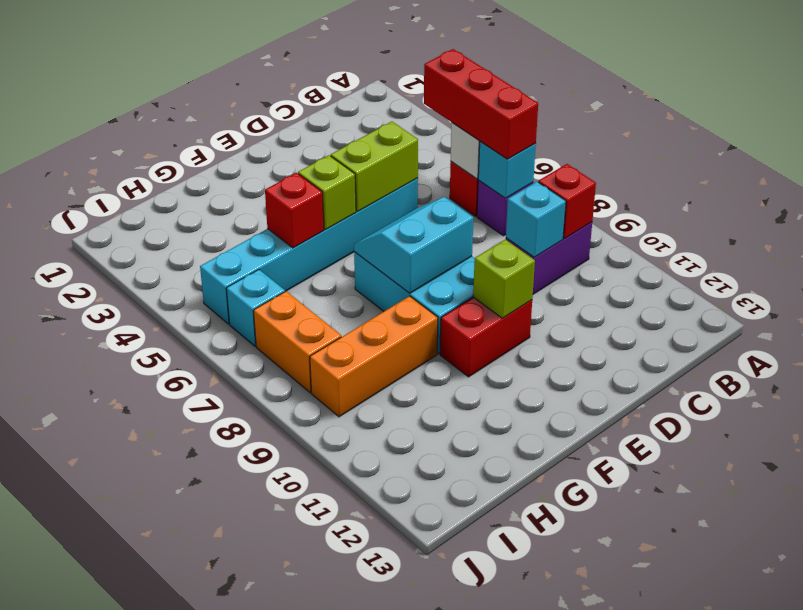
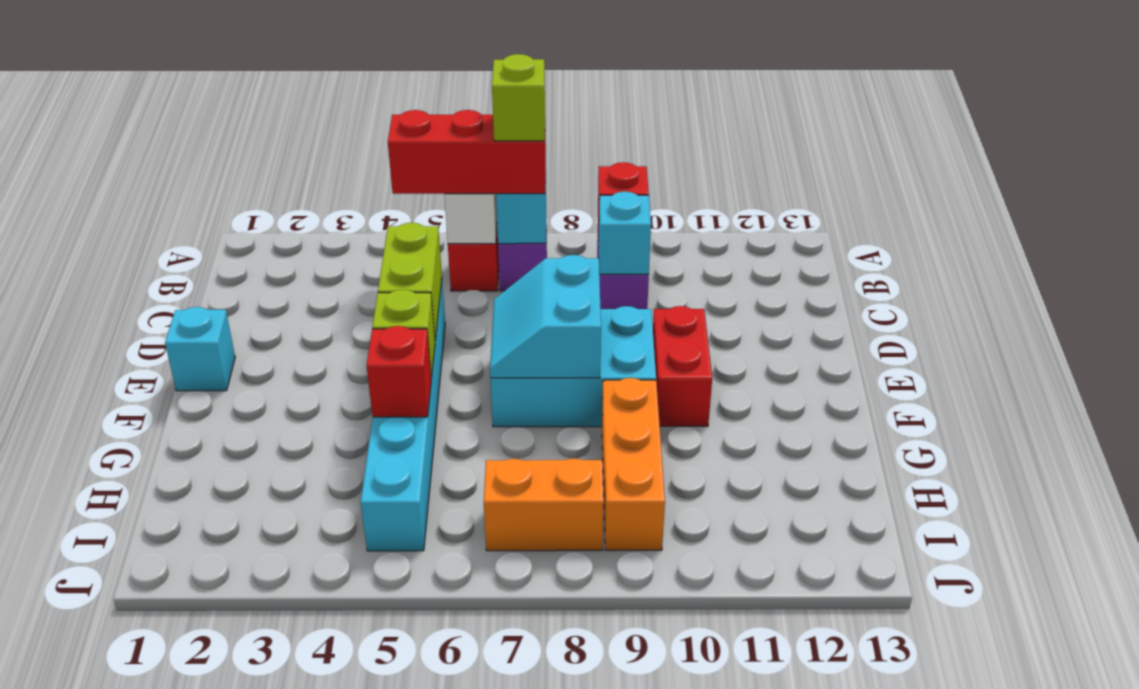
lime 1x1 brick [473,239,535,318] -> lime 1x1 brick moved to [492,54,545,141]
cyan 1x1 brick [226,270,285,346] -> cyan 1x1 brick moved to [165,307,235,391]

